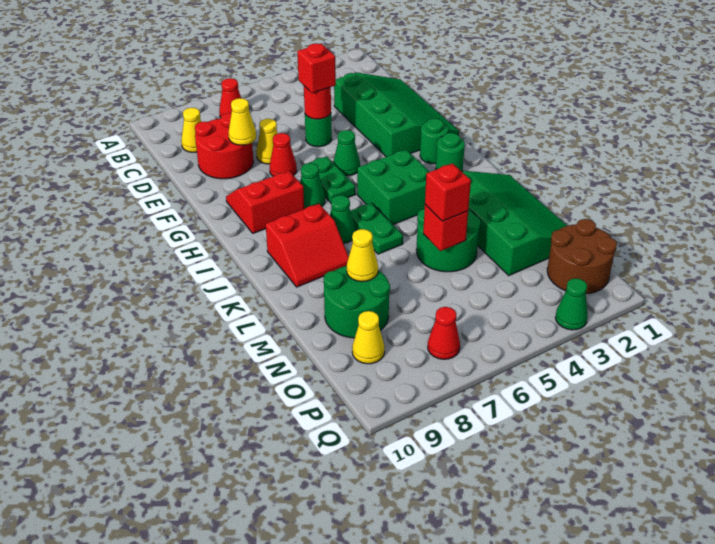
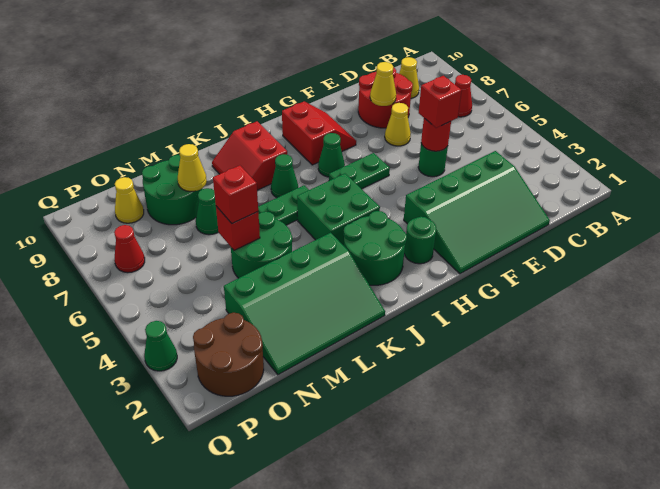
red 1x1 cone [270,133,297,176] -> none
green 1x1 cone [333,130,360,176] -> green 1x1 cone moved to [196,188,218,235]
green 1x1 round brick [436,133,465,172] -> green 2x2 round brick [343,211,407,285]

